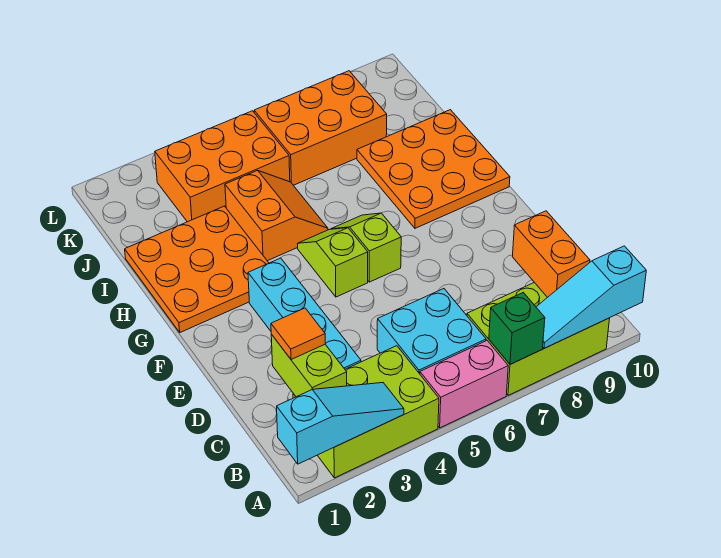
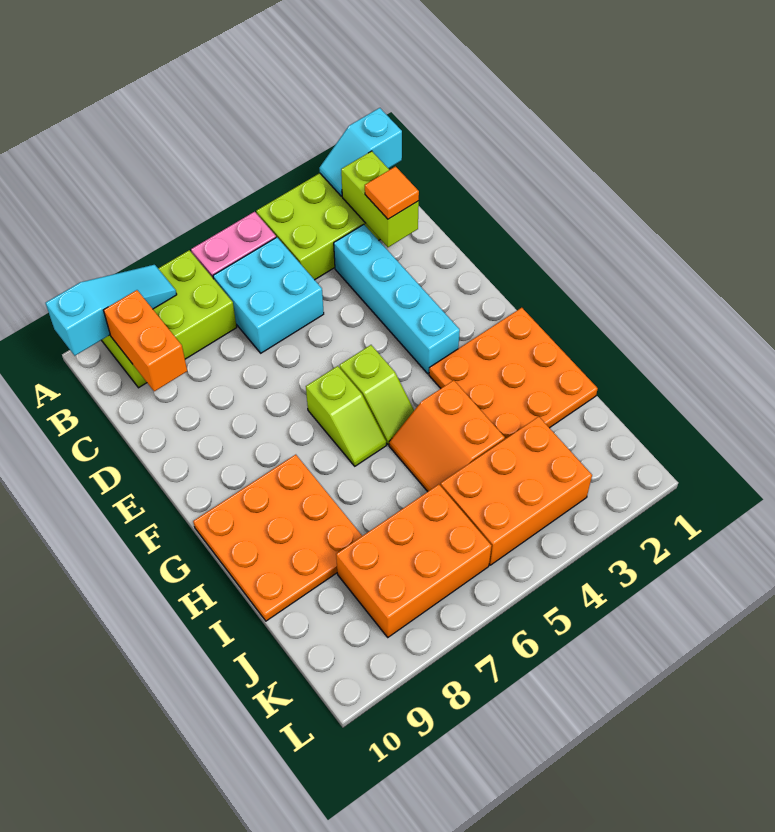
cyan 1x3 slope [277,383,404,464] -> cyan 1x2 slope [319,108,402,196]
green 1x1 brick [489,293,545,364] -> none

